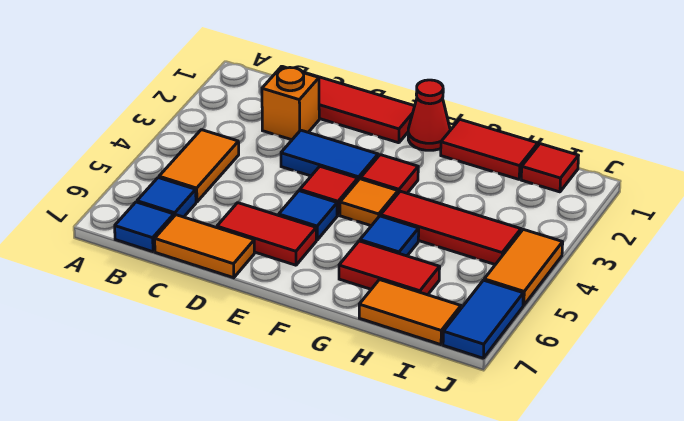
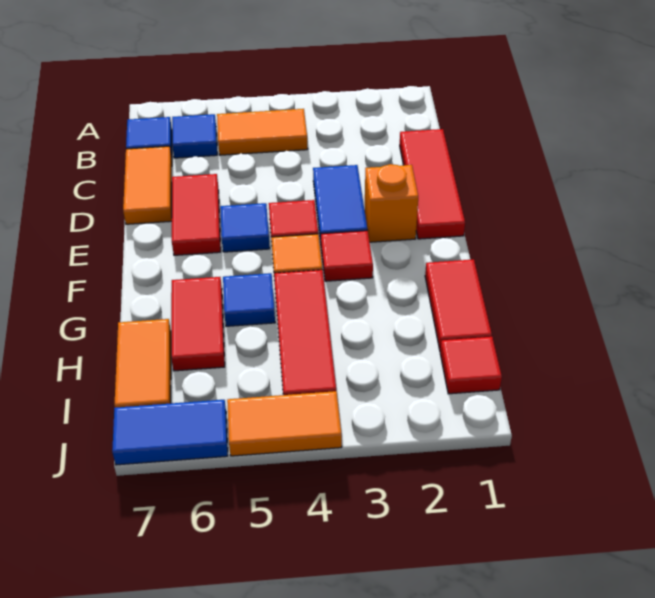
orange 1x1 brick [262,66,319,140] -> orange 1x1 brick moved to [365,164,418,242]
red 1x1 cone [408,80,450,150] -> none

